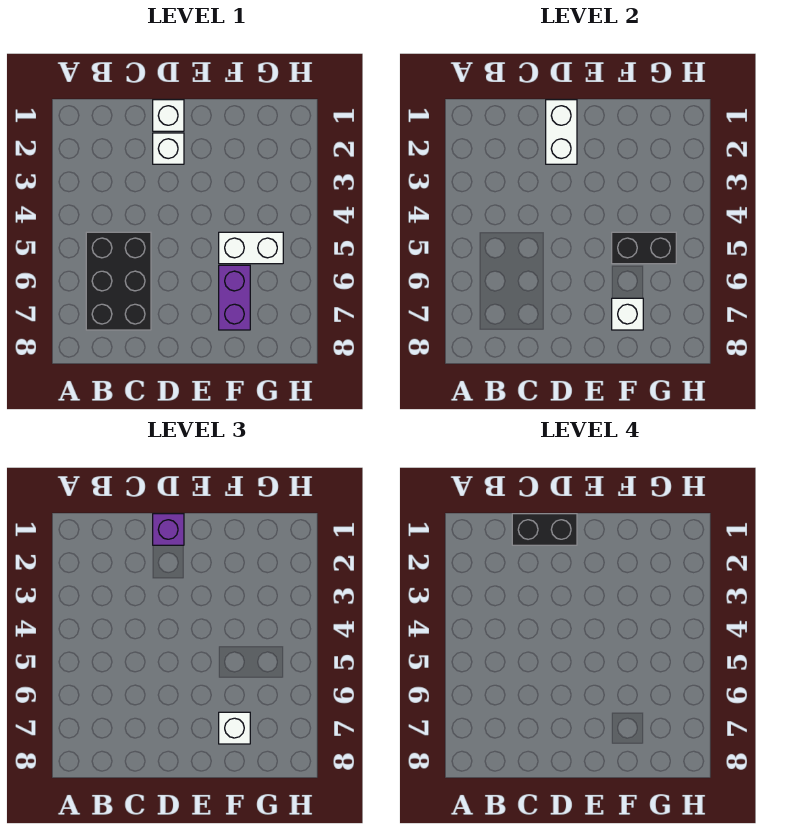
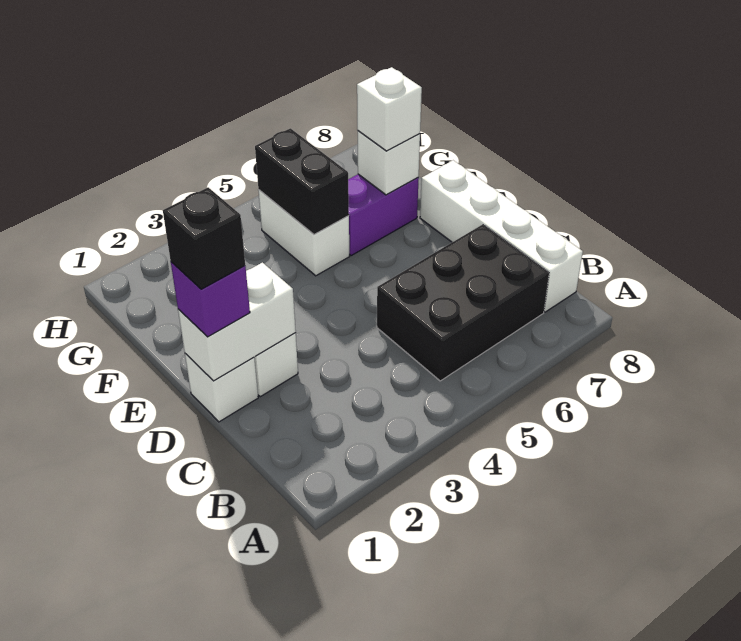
none -> white 1x4 brick [420,160,583,312]
black 1x2 brick [512,514,577,545] -> black 1x1 brick [163,187,245,289]

